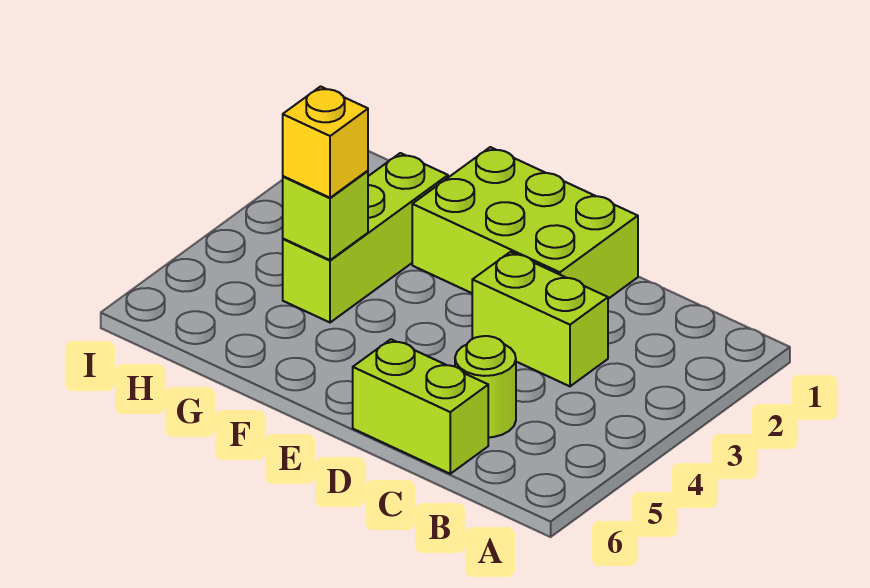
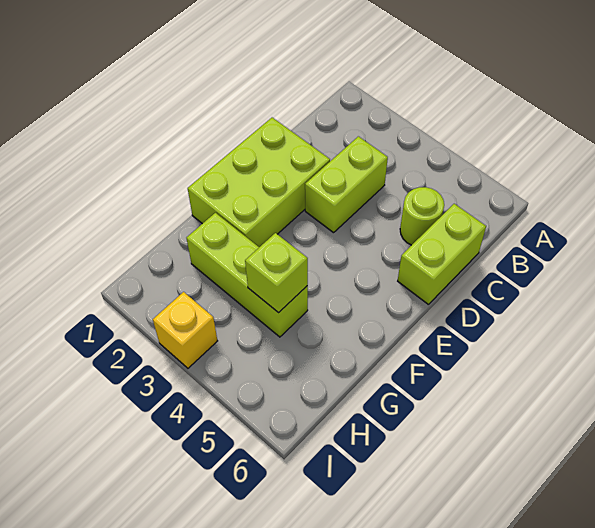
yellow 1x1 brick [283,86,368,198] -> yellow 1x1 brick moved to [153,292,217,368]

